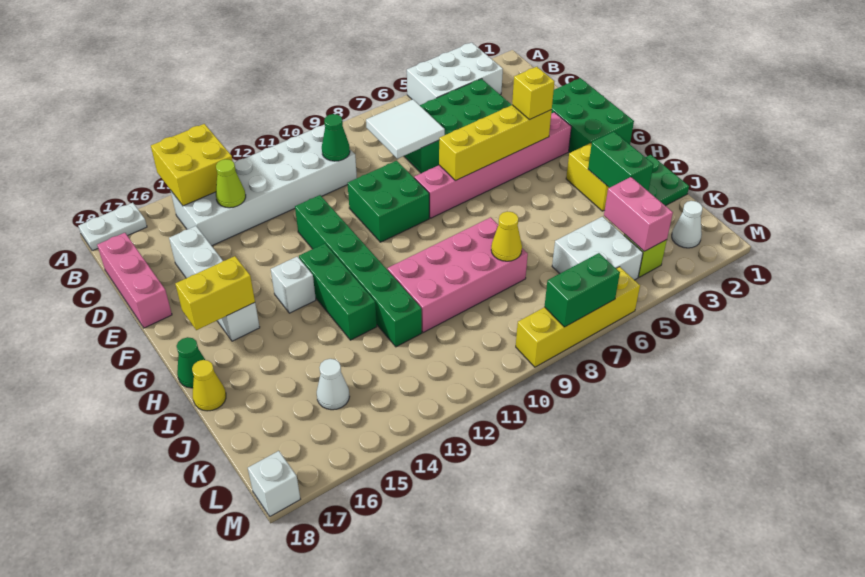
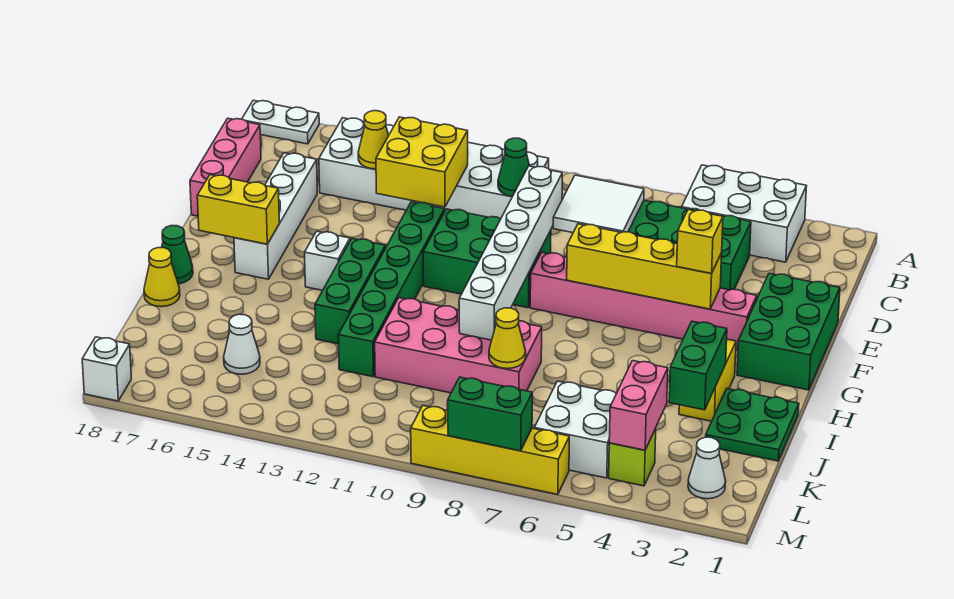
yellow 2x2 brick [151,124,233,206] -> yellow 2x2 brick moved to [376,117,468,207]
lime 1x1 cone [216,159,246,208] -> yellow 1x1 cone [358,111,389,169]
none -> white 1x6 brick [459,166,562,340]
green 2x2 brick [348,161,429,242] -> green 2x3 brick [423,209,551,308]

